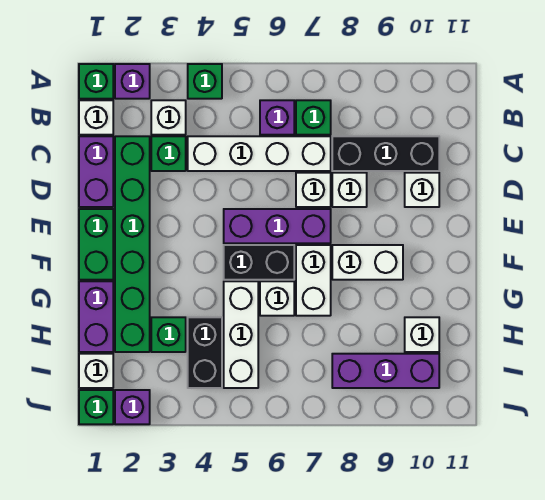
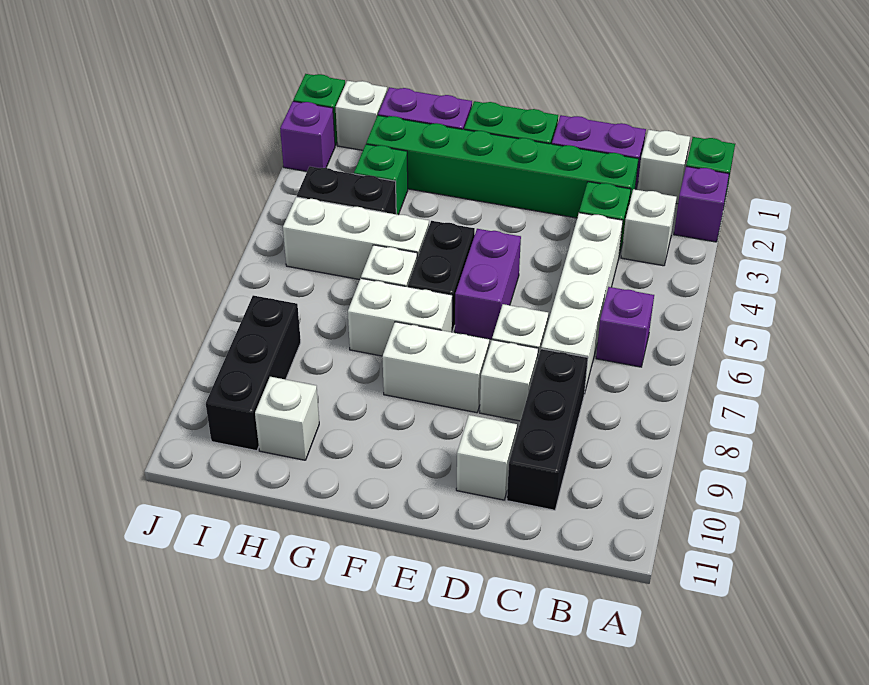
green 1x1 brick [188,64,222,99] -> none
green 1x1 brick [296,100,331,135] -> none
purple 1x3 brick [224,209,331,243] -> purple 1x2 brick [455,229,521,339]
white 1x2 brick [332,245,403,280] -> white 1x2 brick turned to [382,322,489,413]
purple 1x3 brick [332,354,439,388] -> black 1x3 brick [206,295,301,451]

